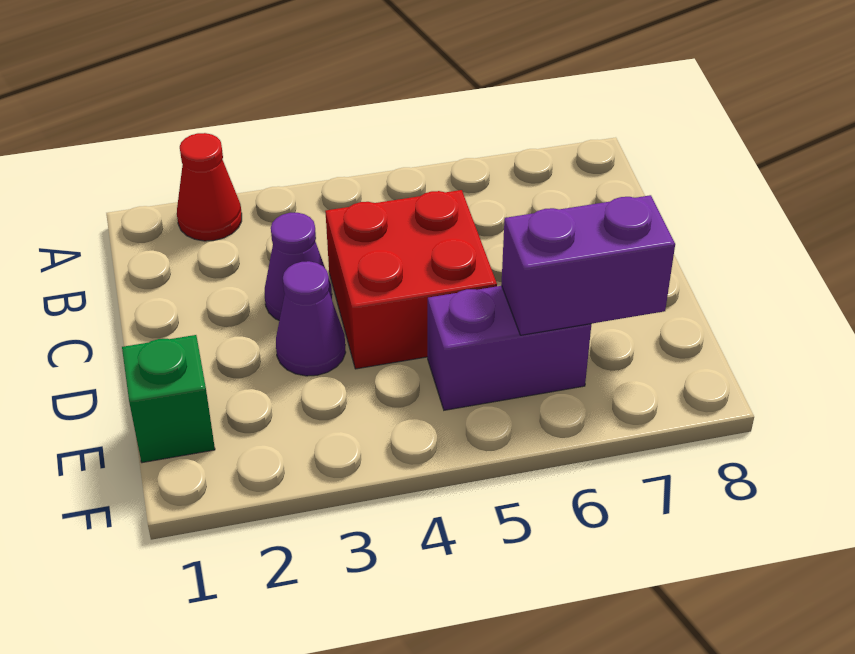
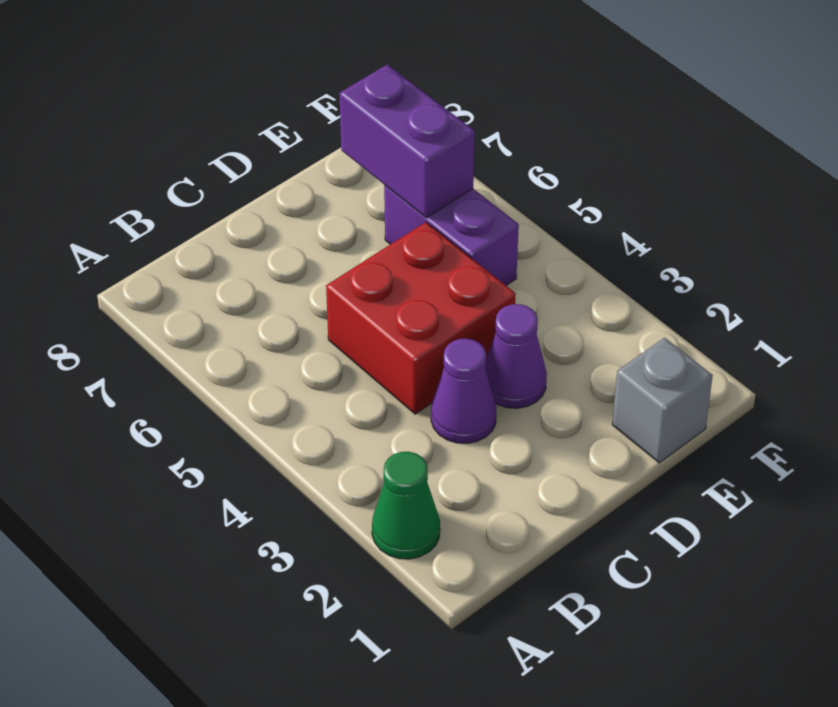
red 1x1 cone [177,133,242,241] -> green 1x1 cone [372,452,440,559]
green 1x1 brick [122,335,215,463] -> grey 1x1 brick [612,338,713,463]

